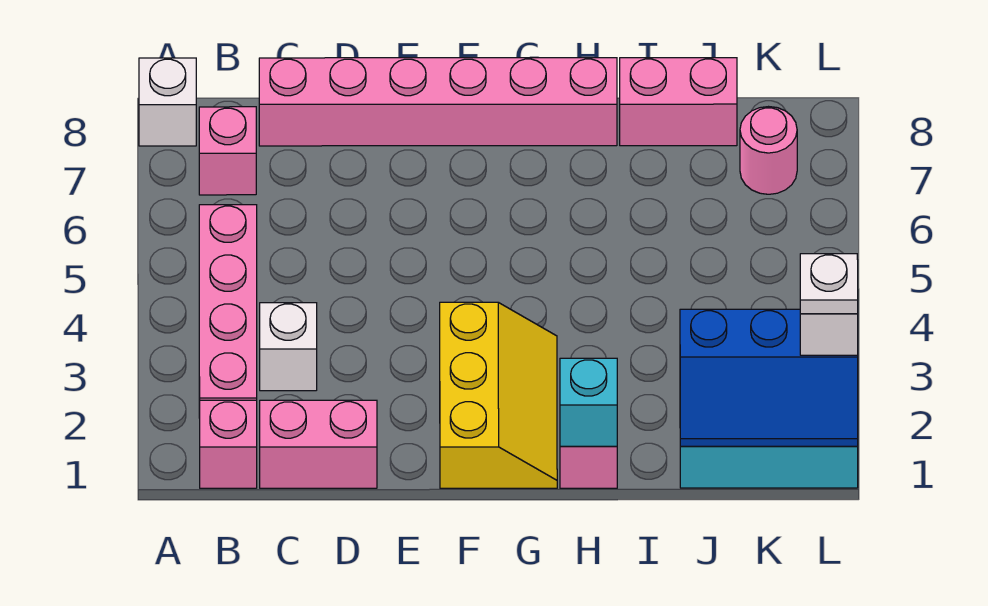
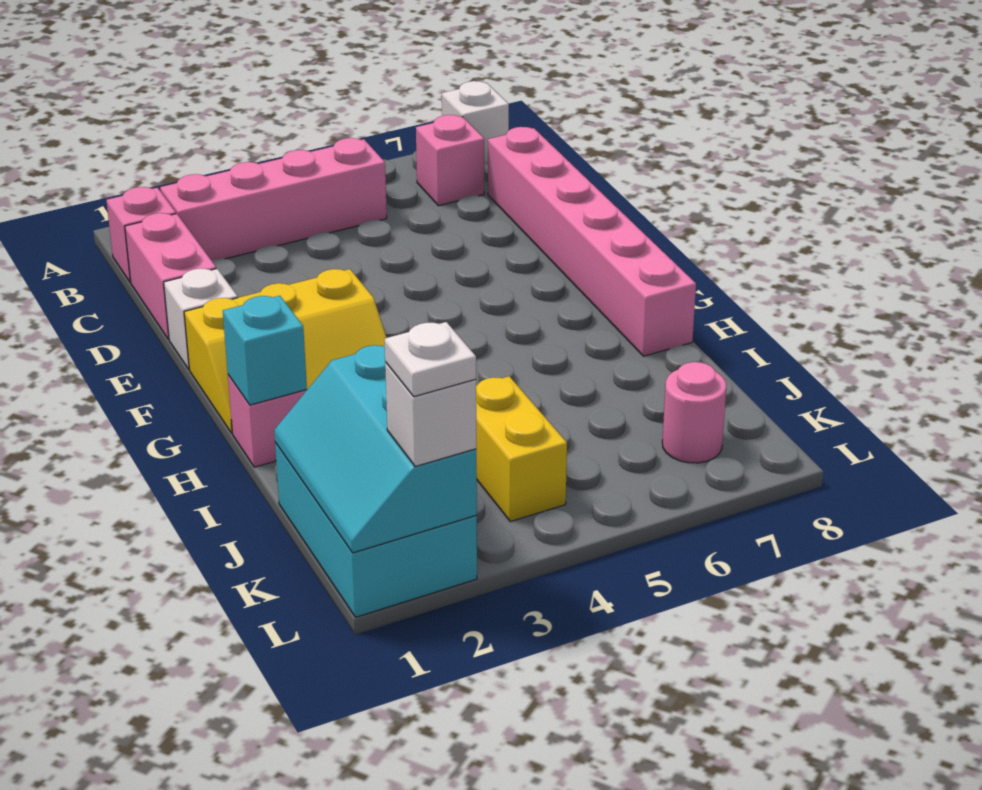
white 1x1 brick [260,303,317,391] -> white 1x1 brick moved to [164,269,238,369]
pink 1x2 brick [620,58,737,146] -> none
blue 2x3 slope [680,309,858,446] -> cyan 2x3 slope [274,345,477,553]
none -> yellow 1x2 brick [476,376,567,522]

